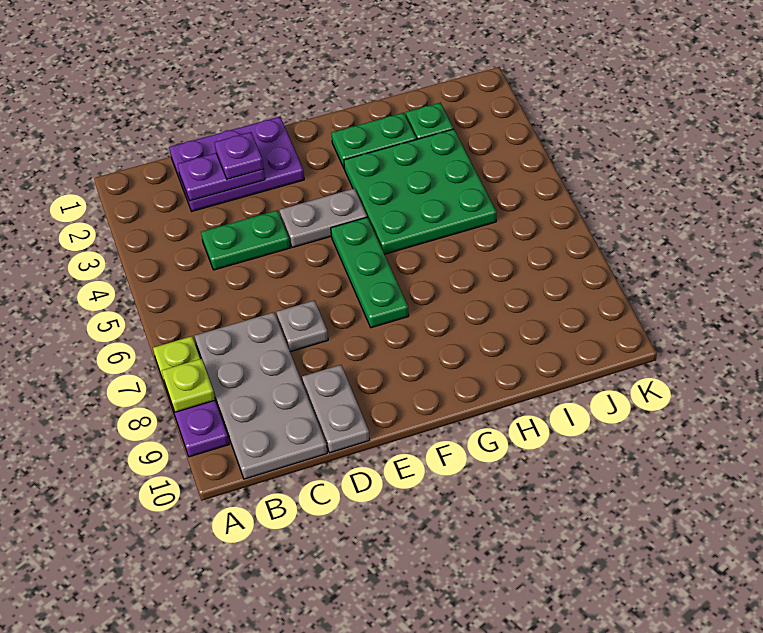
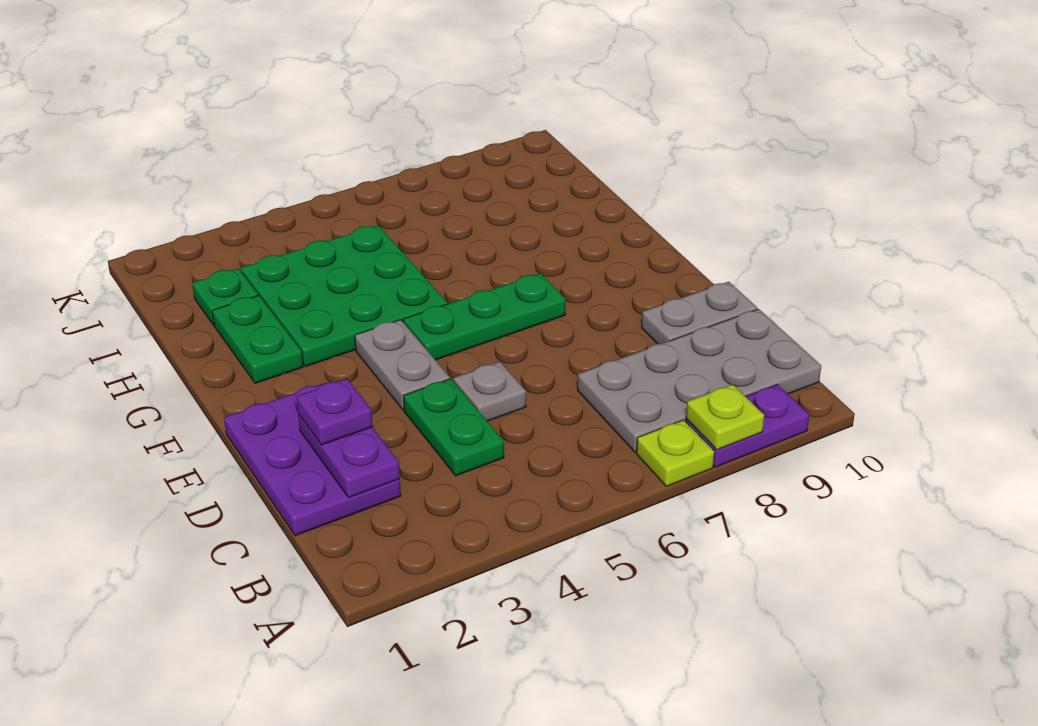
grey 1x1 plate [276,300,328,352] -> grey 1x1 plate moved to [453,362,526,421]

